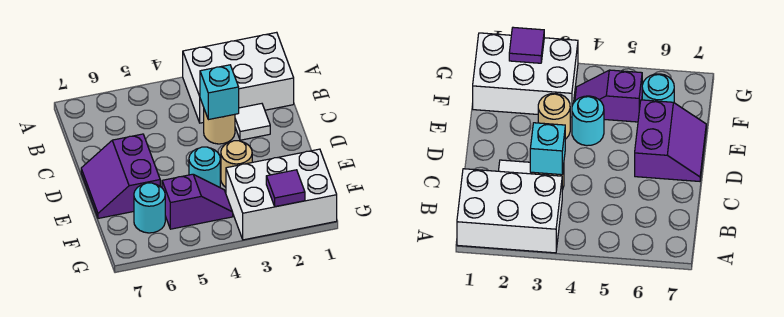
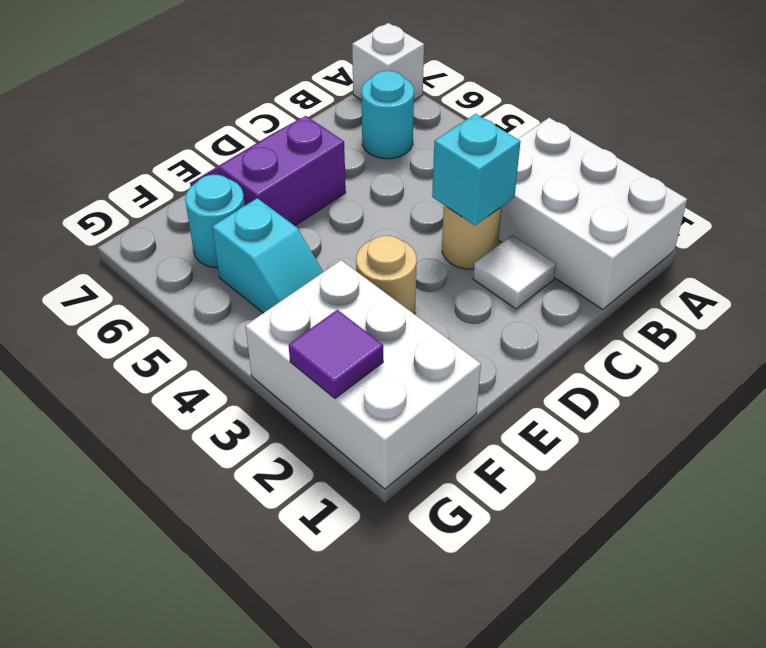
none -> white 1x1 brick [352,23,424,100]
cyan 1x1 round brick [189,147,220,187] -> cyan 1x1 round brick moved to [361,71,414,159]
purple 1x2 slope [162,174,233,229] -> cyan 1x2 slope [212,198,323,313]

